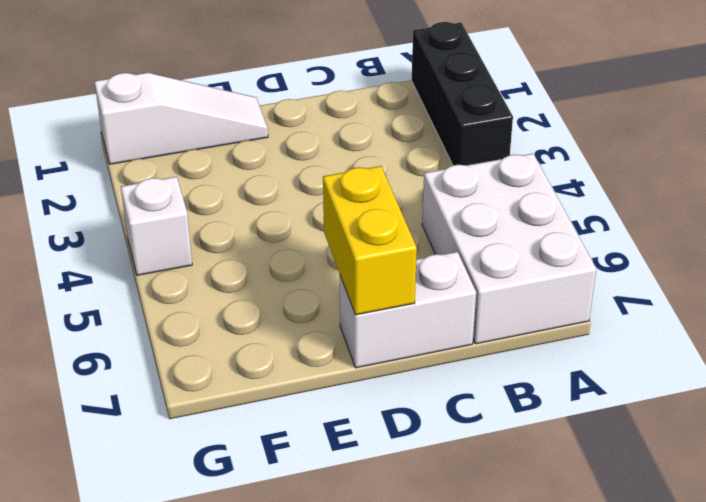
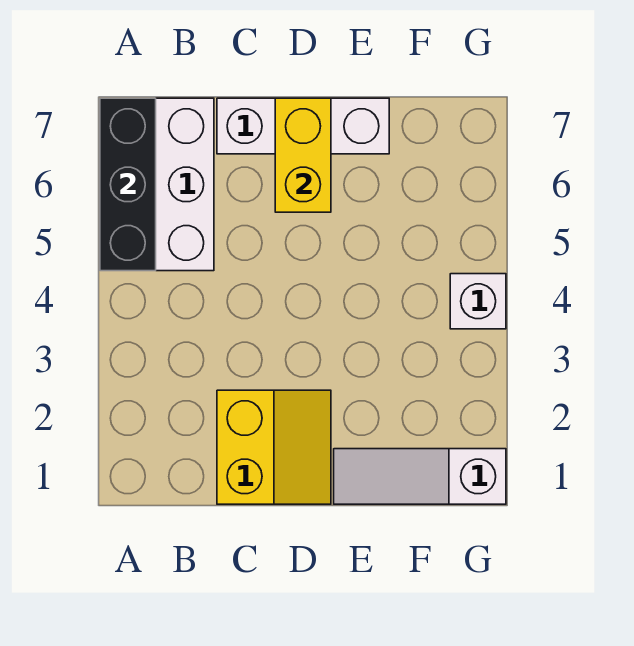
black 1x3 brick [412,22,513,165] -> black 1x3 brick moved to [100,98,156,271]
none -> yellow 2x2 slope [217,390,331,504]
white 1x2 brick [340,252,476,368] -> white 1x3 brick [217,98,389,154]

